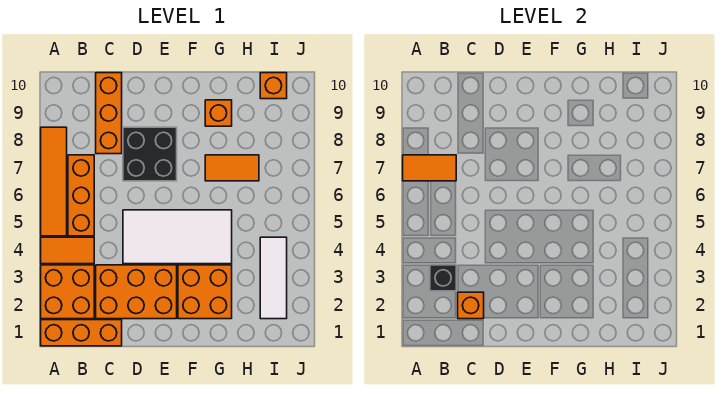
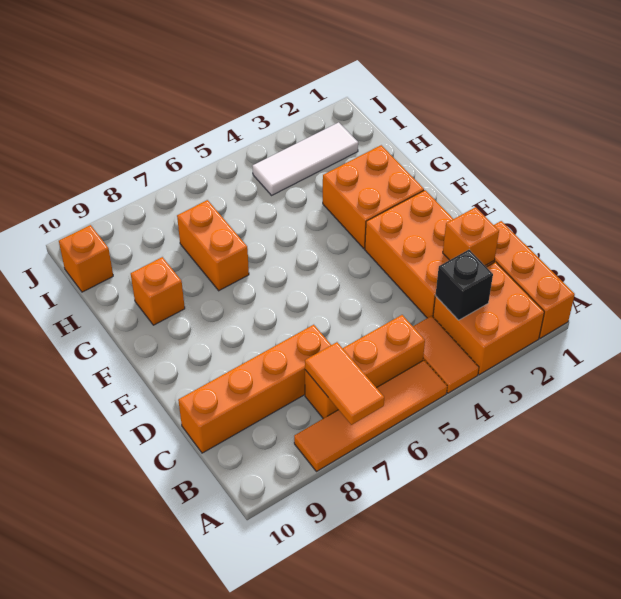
orange 1x3 brick [96,73,122,154] -> orange 1x4 brick [178,325,331,453]
white 2x4 tile [123,210,232,264] -> none
black 2x2 brick [123,127,177,181] -> none
orange 1x2 tile [205,155,259,181] -> orange 1x2 brick [177,200,249,291]

